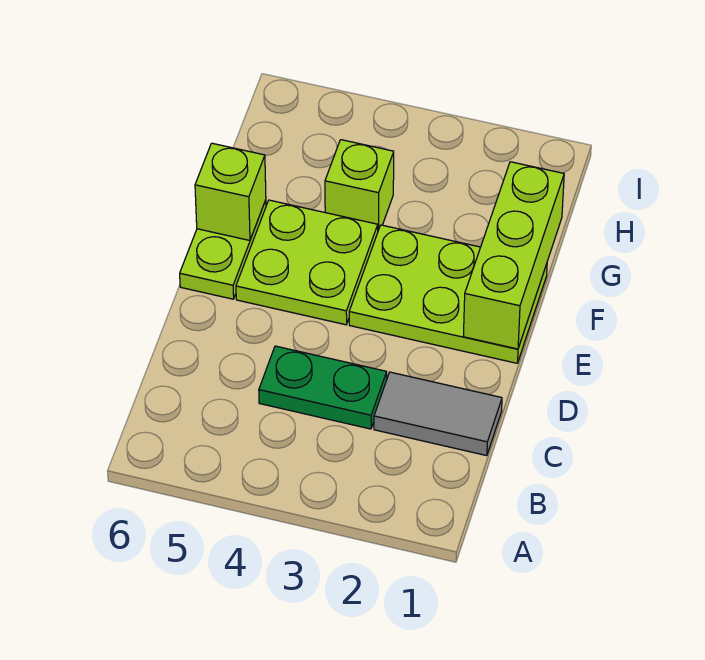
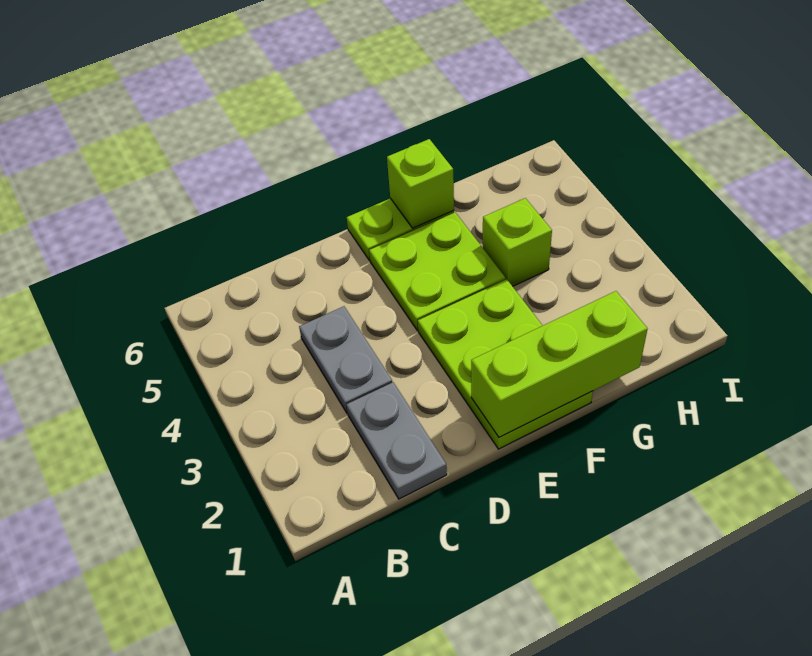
grey 1x2 tile [374,372,502,456] -> grey 1x2 plate [347,382,447,499]
green 1x2 plate [259,346,387,429] -> grey 1x2 plate [299,306,392,414]

